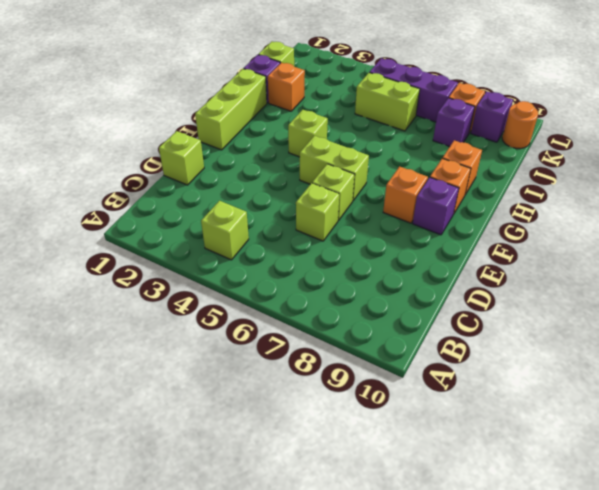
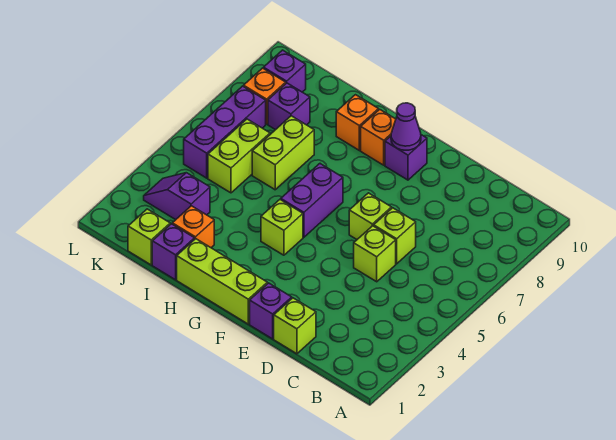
lime 1x1 brick [201,201,249,260] -> lime 1x1 brick moved to [354,226,396,282]
none -> purple 1x1 brick [250,283,292,339]
lime 1x2 brick [300,136,369,200] -> lime 1x2 brick moved to [252,116,314,190]
orange 1x1 brick [383,167,428,223] -> none
none -> purple 1x1 cone [391,103,421,150]
none -> purple 1x2 brick [281,164,343,237]
none -> purple 1x2 slope [144,173,210,220]
orange 1x1 round brick [502,101,538,149] -> none

